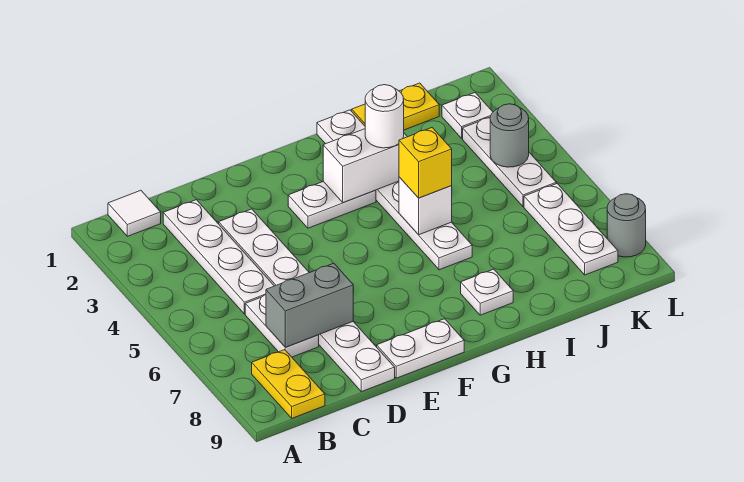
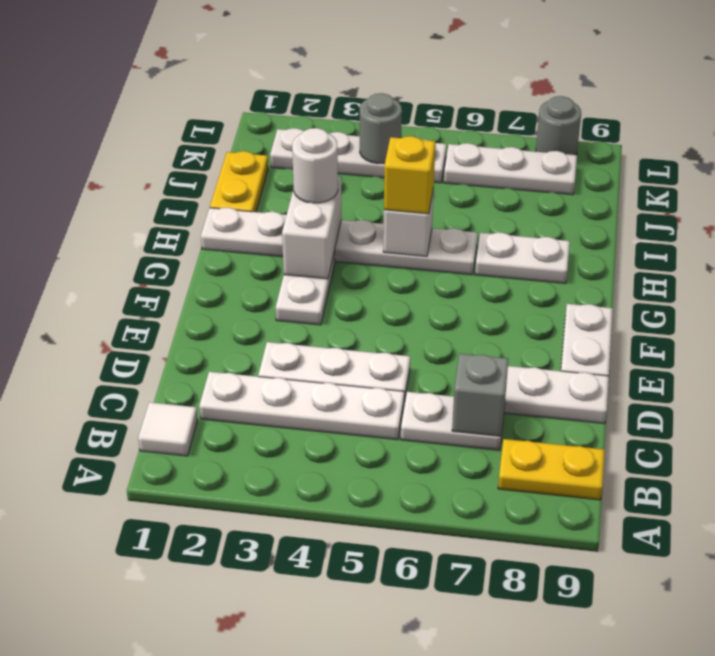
grey 1x2 brick [266,263,353,347] -> grey 1x1 brick [452,354,508,436]
white 1x1 plate [461,269,513,315] -> white 1x2 plate [475,233,570,283]

